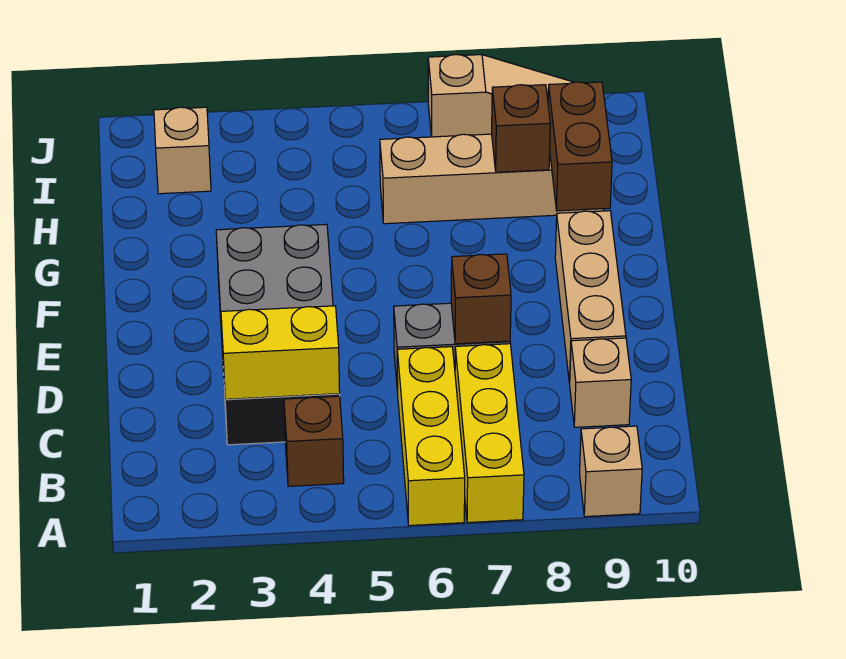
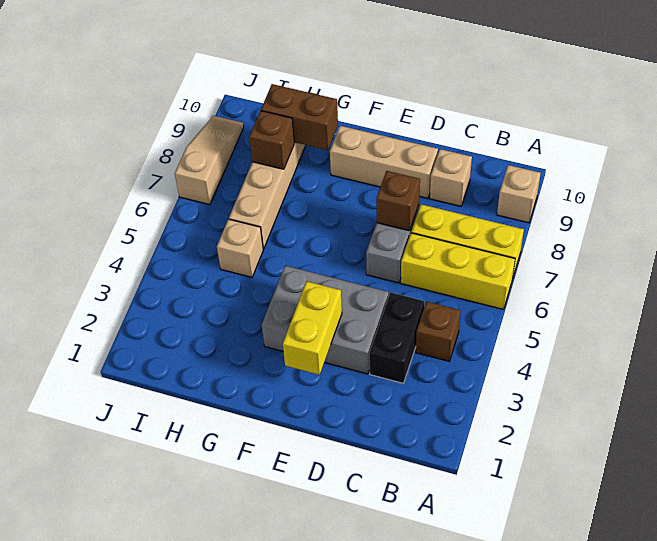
yellow 1x2 brick [221,306,340,399] -> yellow 1x2 brick moved to [283,281,342,375]
tan 1x1 brick [154,107,211,194] -> tan 1x1 brick moved to [217,219,263,277]

